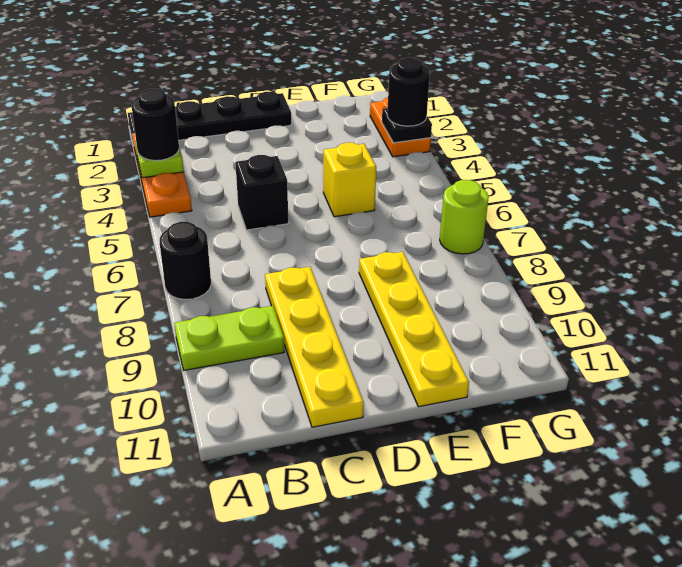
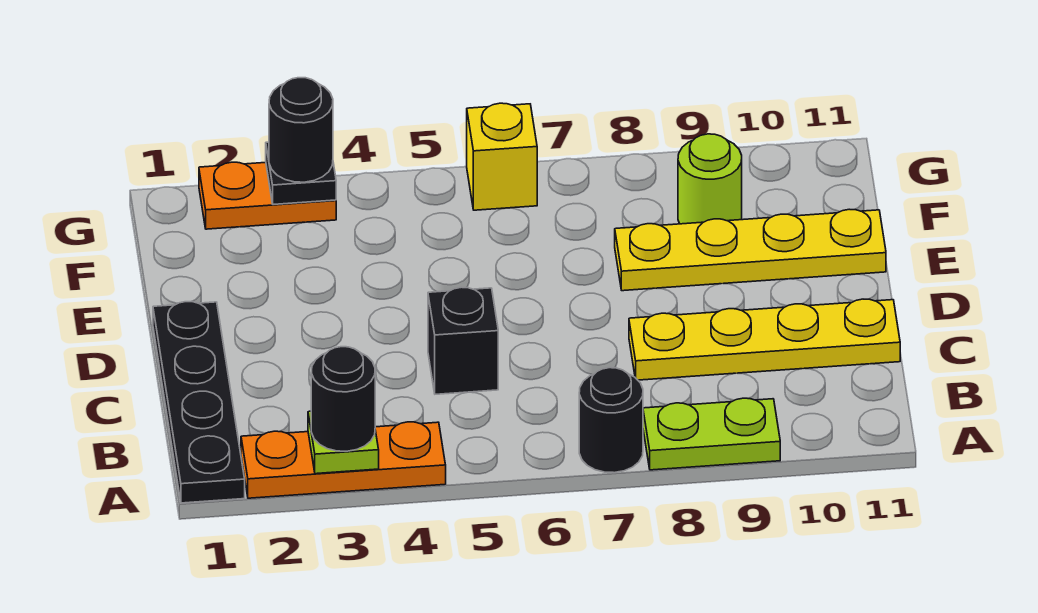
lime 1x2 plate [174,306,284,370] -> lime 1x2 plate turned to [643,398,780,470]
yellow 1x1 brick [323,143,376,217] -> yellow 1x1 brick moved to [467,103,537,210]
lime 1x1 round brick [440,180,489,254] -> lime 1x1 round brick moved to [678,134,742,224]

